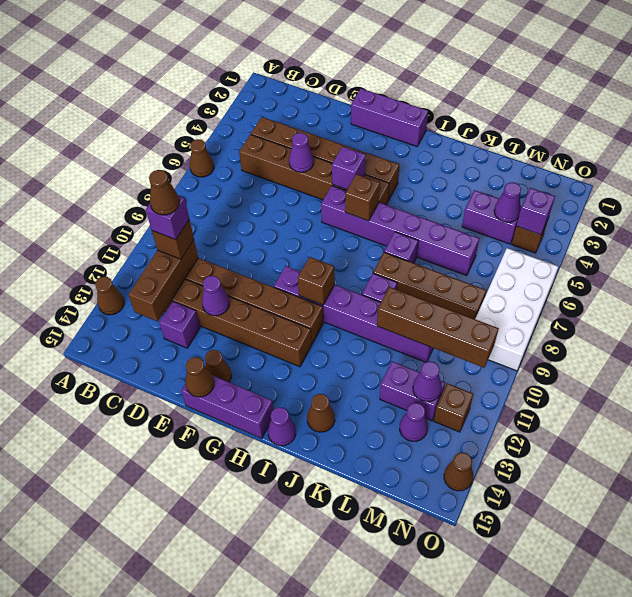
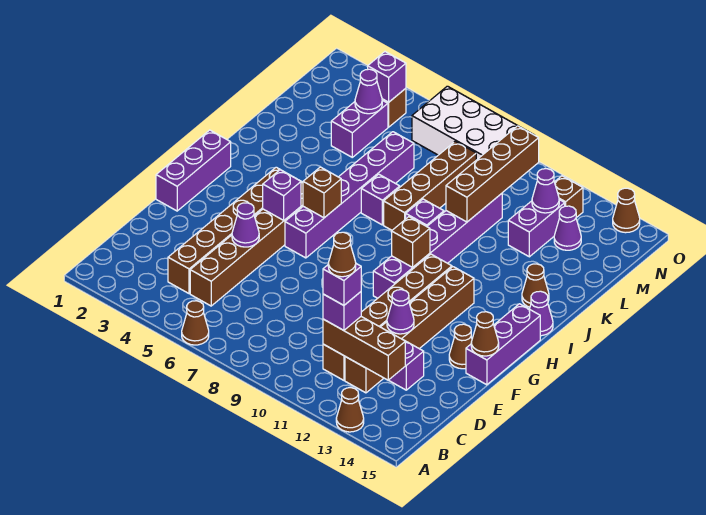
brown 1x1 brick [152,219,194,259] -> purple 1x1 brick [323,292,361,330]

